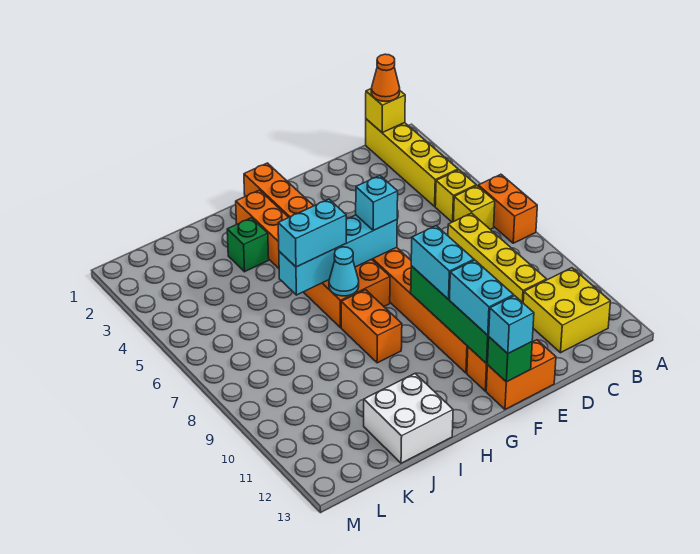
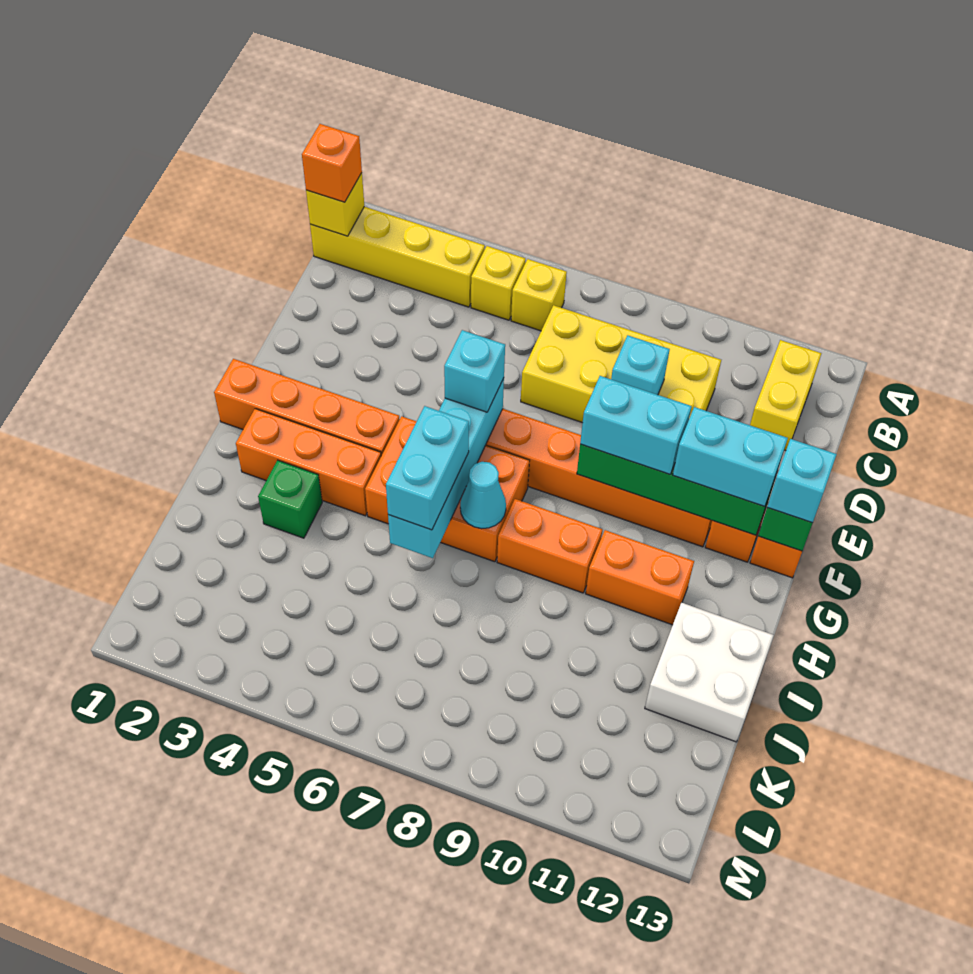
orange 1x2 brick [478,174,537,243] -> orange 1x2 brick moved to [586,530,694,625]
orange 1x1 cone [371,54,400,102] -> orange 1x1 brick [302,124,362,202]
yellow 2x2 brick [523,268,610,353] -> yellow 1x2 brick [750,340,821,451]
yellow 1x4 brick [448,213,546,303] -> yellow 2x4 brick [521,305,721,423]
none -> cyan 1x1 brick [611,335,670,395]

